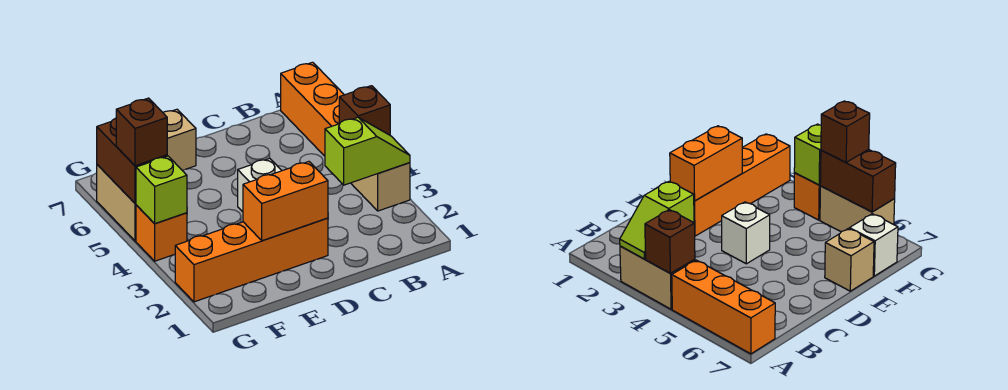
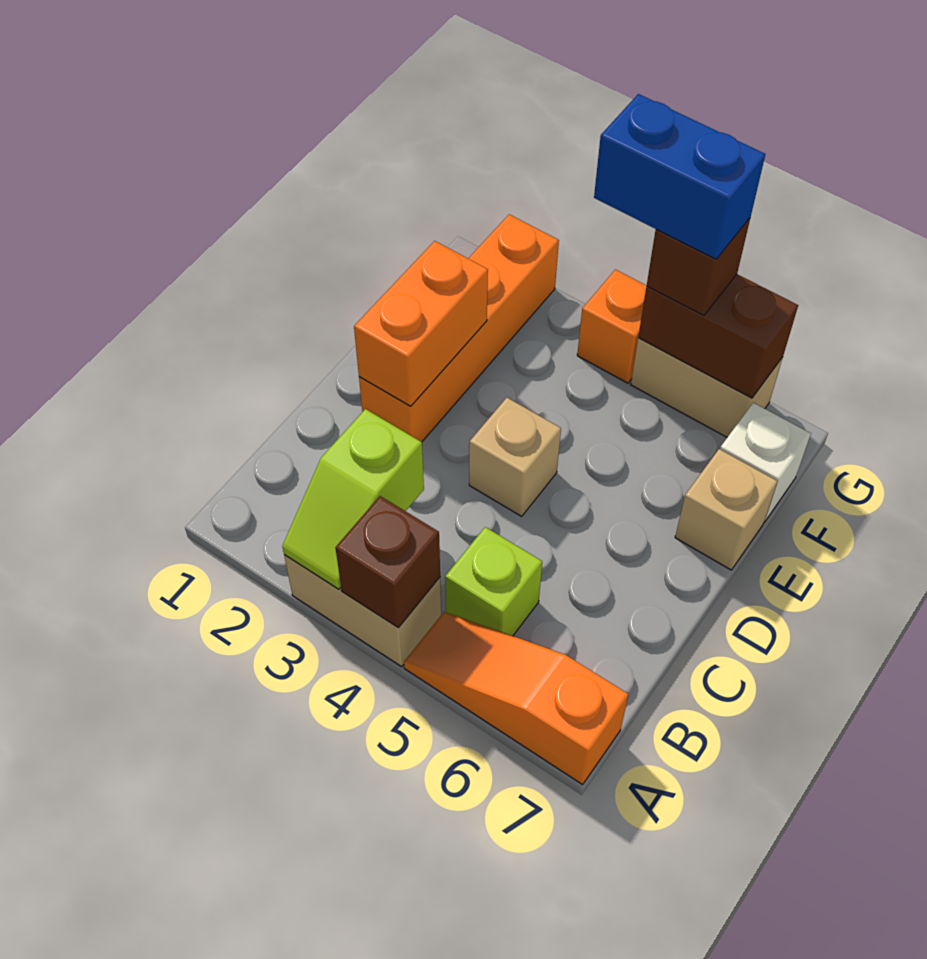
orange 1x3 brick [281,62,344,156] -> orange 1x3 slope [404,612,628,785]
white 1x1 brick [238,159,282,212] -> tan 1x1 brick [469,398,561,516]
lime 1x1 brick [136,156,187,224] -> lime 1x1 brick moved to [445,527,542,636]
none -> blue 1x2 brick [594,94,765,259]

